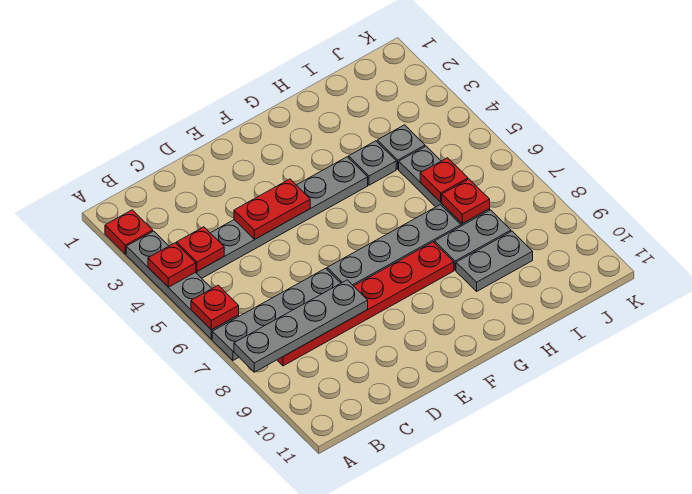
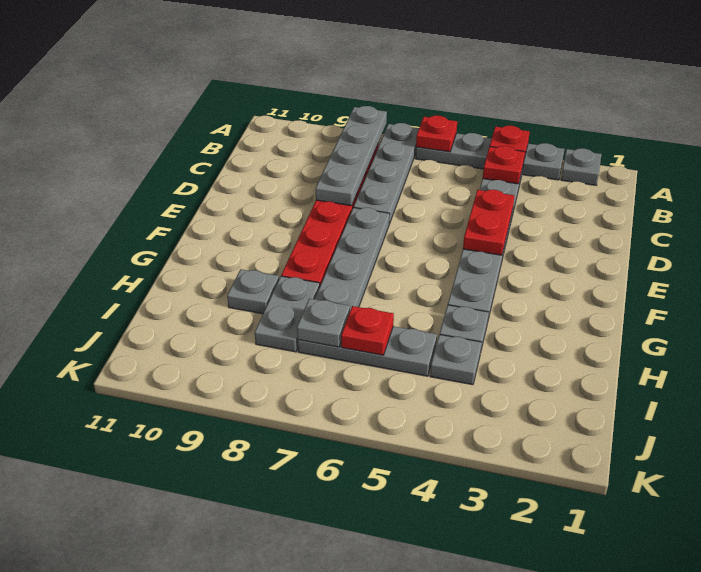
red 1x1 plate [105,210,153,254] -> grey 1x1 plate [561,148,602,185]
grey 1x2 plate [456,231,533,291] -> grey 1x1 plate [227,269,279,314]
red 1x1 plate [442,179,490,224] -> grey 1x1 plate [297,299,350,347]

